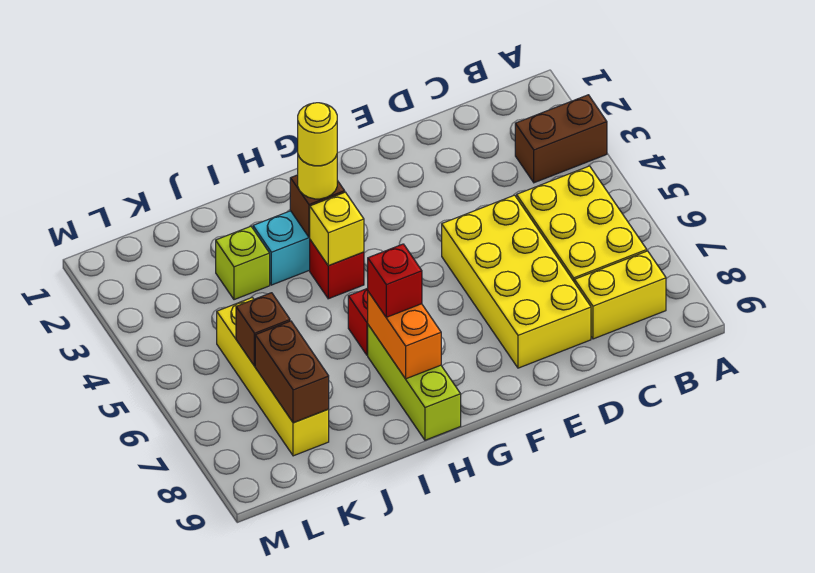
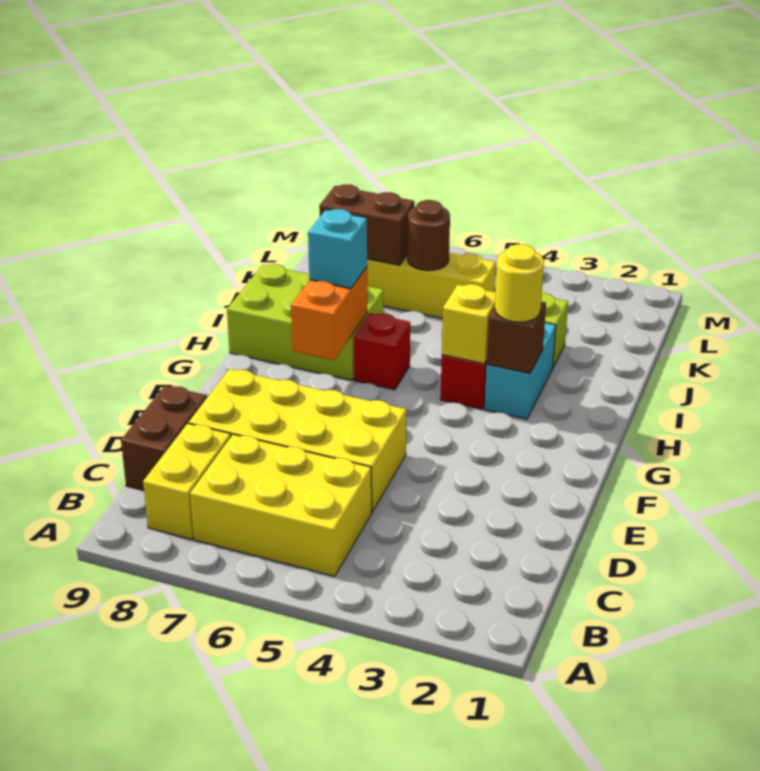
brown 1x2 brick [515,95,607,183] -> brown 1x2 brick moved to [121,386,207,491]
yellow 1x1 round brick [298,103,337,166] -> none
lime 1x3 brick [368,325,461,440] -> lime 2x3 brick [227,264,383,380]
orange 1x2 brick [368,292,441,379] -> orange 1x2 brick turned to [291,267,367,360]
red 1x1 brick [368,244,422,317] -> cyan 1x1 brick [308,209,367,288]
brown 1x1 brick [236,293,290,366] -> brown 1x1 round brick [407,200,450,271]

